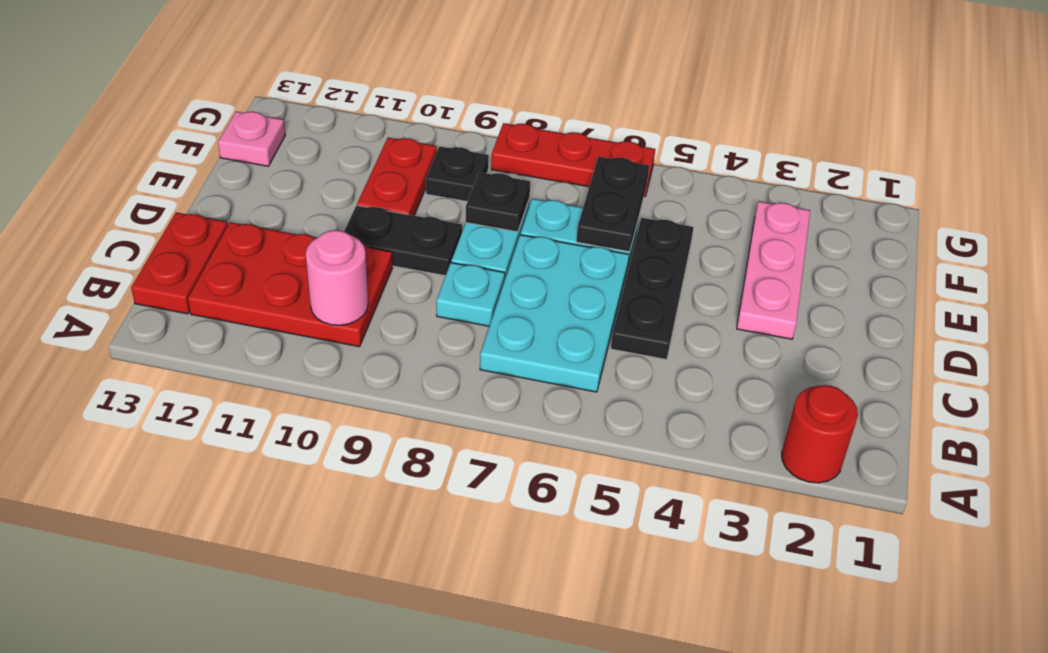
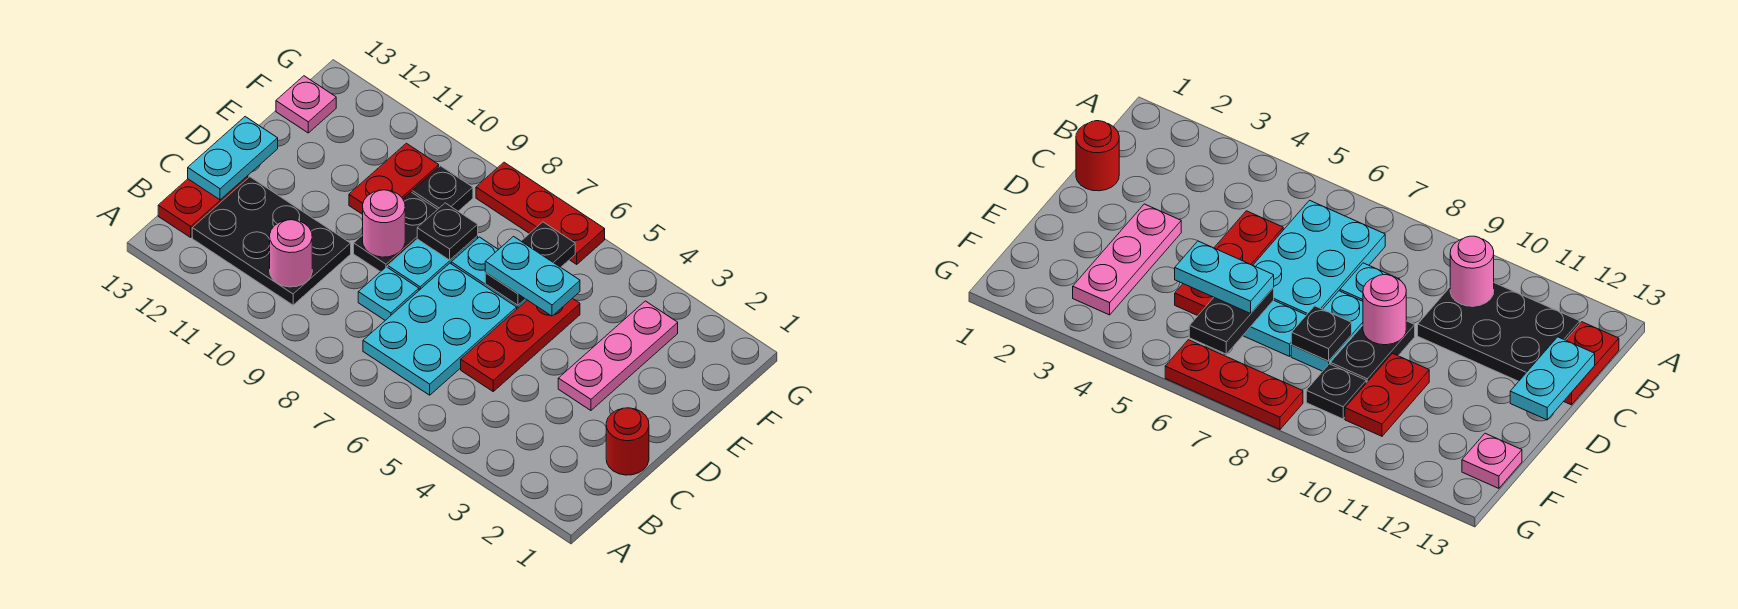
red 1x1 round brick [782,385,858,483] -> red 1x1 round brick moved to [606,408,649,475]
red 2x3 plate [188,222,393,347] -> black 2x3 plate [192,177,351,305]
black 1x3 plate [611,218,694,360] -> red 1x3 plate [461,298,580,391]
none -> cyan 1x2 plate [188,117,278,200]
black 1x2 plate [344,205,462,276] -> black 1x2 plate turned to [354,192,438,272]
none -> pink 1x1 round brick [363,190,405,257]
none -> cyan 1x2 plate [485,237,580,316]

